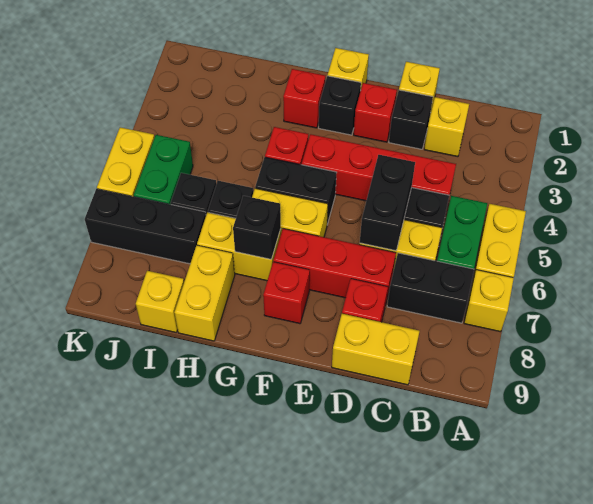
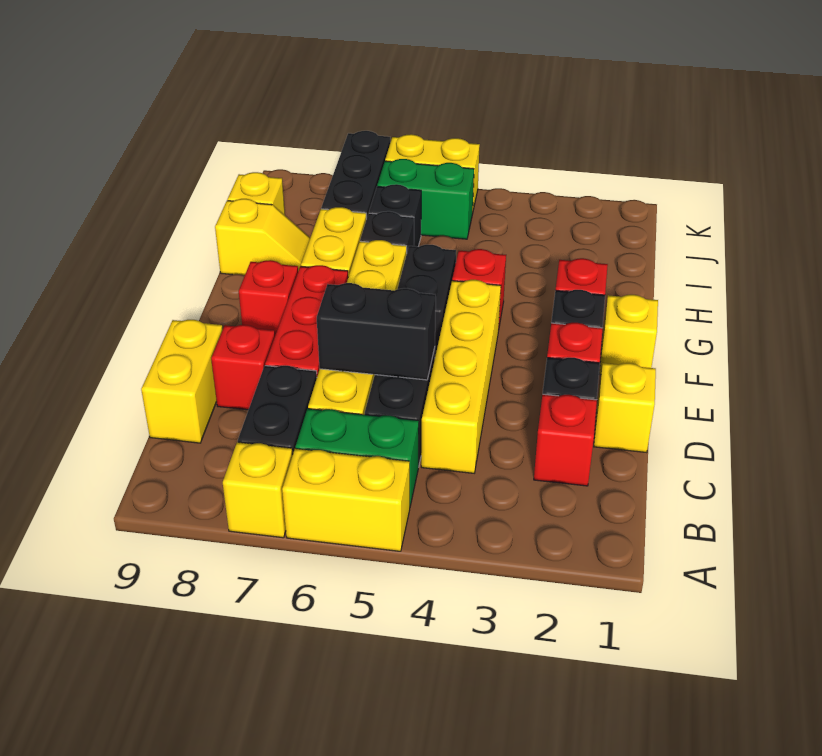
yellow 1x1 brick [424,97,469,157] -> red 1x1 brick [534,394,597,486]
red 1x4 brick [302,134,456,201] -> yellow 1x4 brick [421,280,501,473]
black 1x1 brick [233,196,281,259] -> none
yellow 1x2 brick [174,245,235,341] -> yellow 1x2 slope [215,199,310,276]

